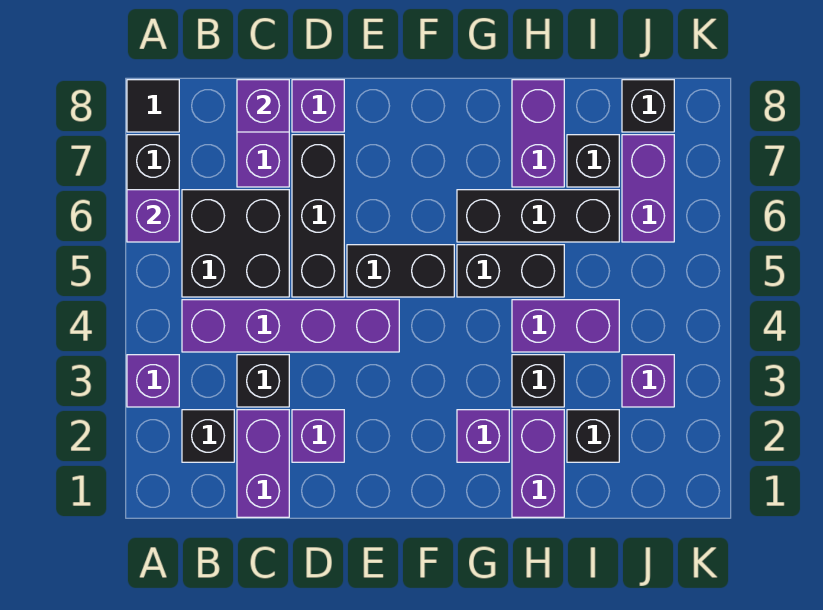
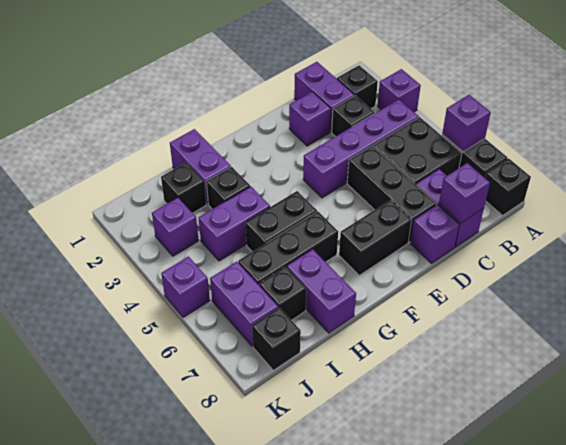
black 1x1 tile [127,80,179,132] -> black 1x1 brick [486,158,531,215]
black 1x2 brick [347,245,454,297] -> black 1x2 brick moved to [339,200,412,275]
purple 1x1 brick [457,410,509,462] -> purple 1x1 brick moved to [161,257,210,317]

